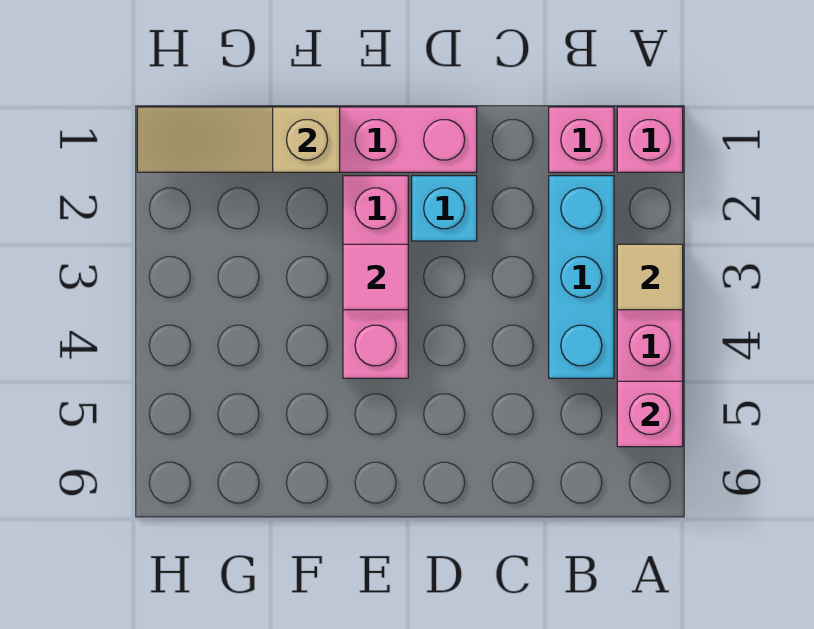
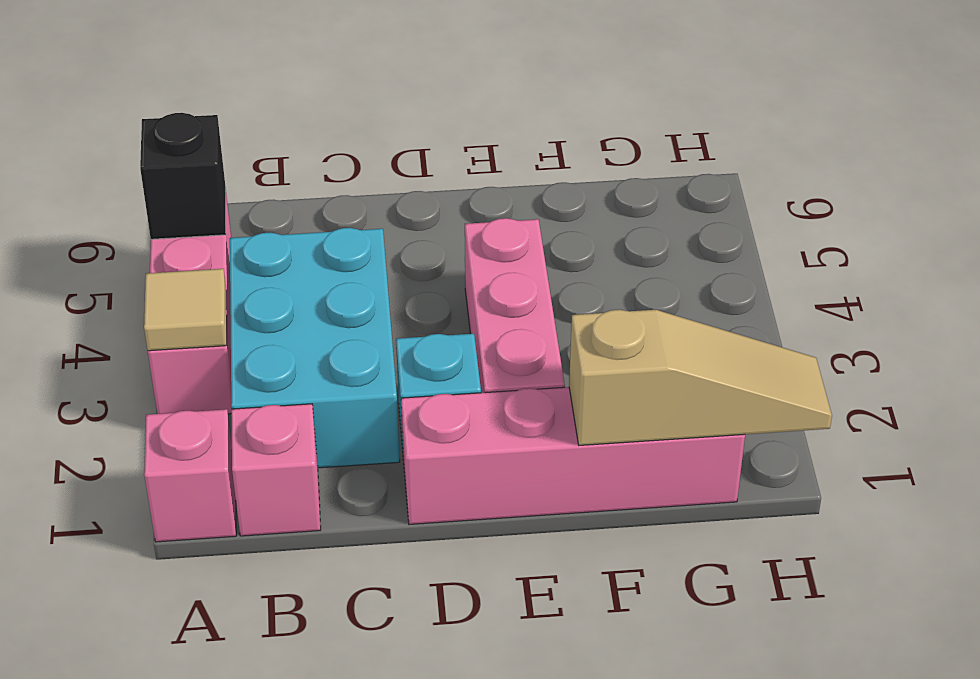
pink 1x1 brick [617,381,683,447] -> black 1x1 brick [140,113,226,239]
cyan 1x3 brick [549,176,614,378] -> cyan 2x3 brick [230,228,400,468]
pink 1x1 tile [343,244,408,310] -> none

